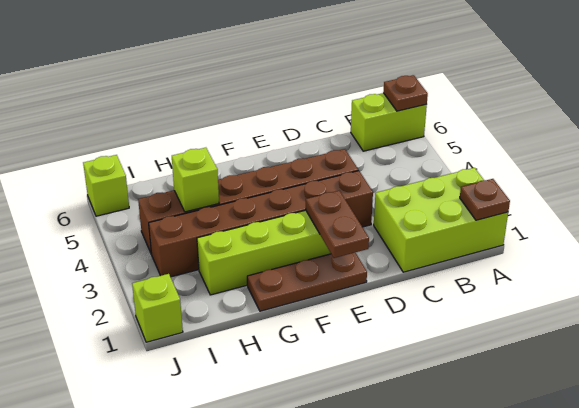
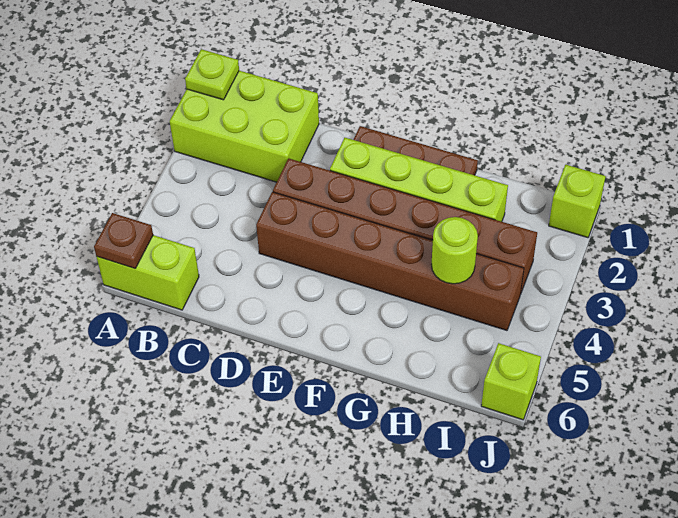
brown 1x1 plate [460,179,510,220] -> lime 1x1 plate [185,49,239,100]
brown 1x2 plate [306,191,369,258] -> none
lime 1x1 brick [172,148,219,212] -> lime 1x1 round brick [431,217,478,284]

